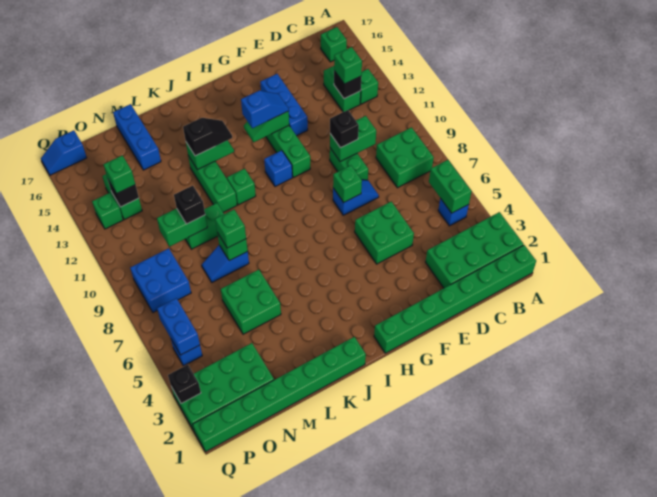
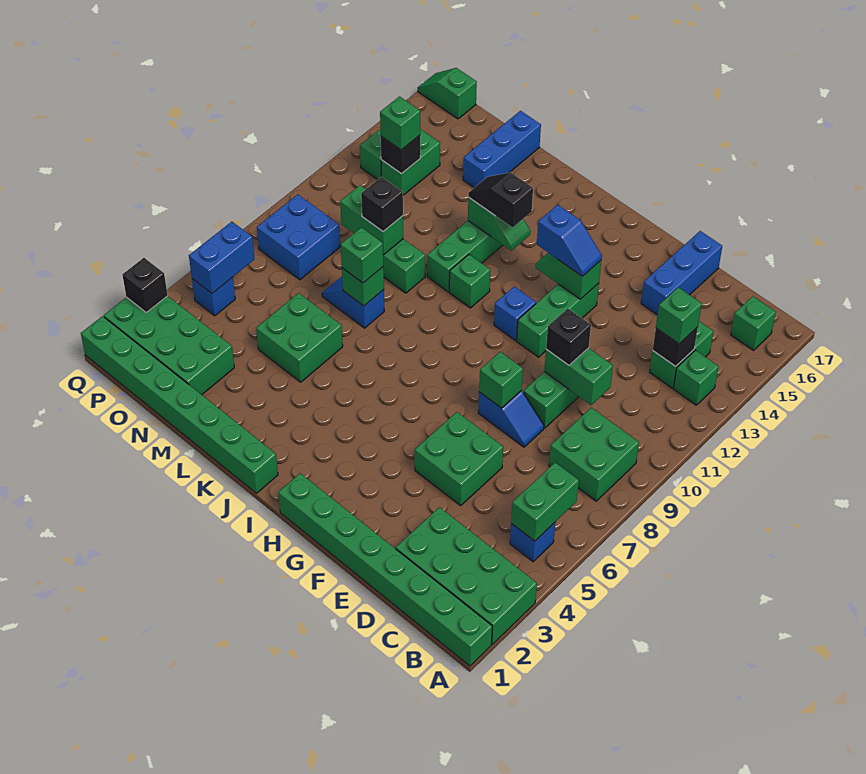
blue 1x3 brick [260,74,308,136] -> blue 1x3 brick moved to [641,231,722,315]
black 1x2 slope [183,118,232,156] -> black 1x2 slope turned to [468,173,533,228]
blue 1x2 slope [41,130,87,175] -> green 1x2 slope [418,68,477,119]

